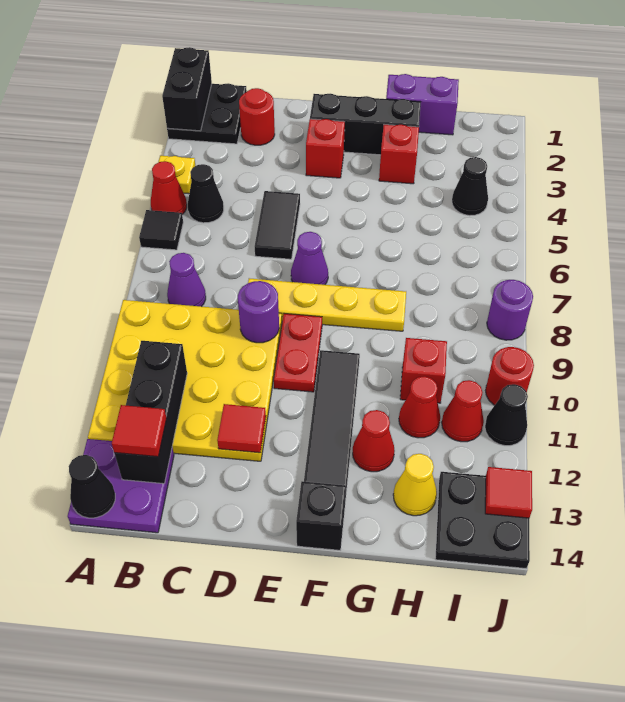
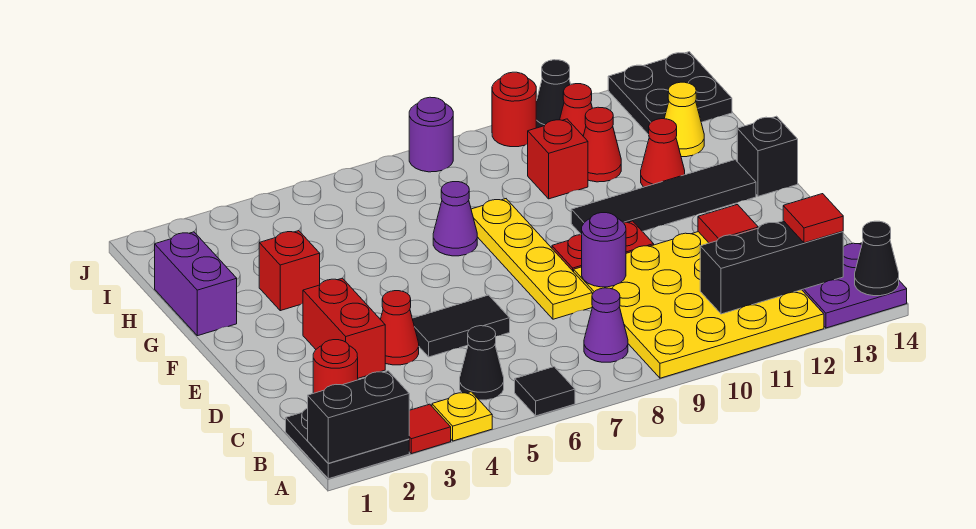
red 1x1 cone [151,161,187,214] -> red 1x1 cone moved to [380,291,419,365]
black 1x3 brick [310,94,421,155] -> none
red 1x1 brick [306,119,345,178] -> red 1x2 brick [303,278,385,378]
purple 1x1 cone [291,232,328,285] -> purple 1x1 cone moved to [433,182,477,256]
black 1x1 cone [452,157,488,216] -> none
red 1x1 tile [485,467,532,518] -> red 1x1 tile moved to [409,404,451,454]

